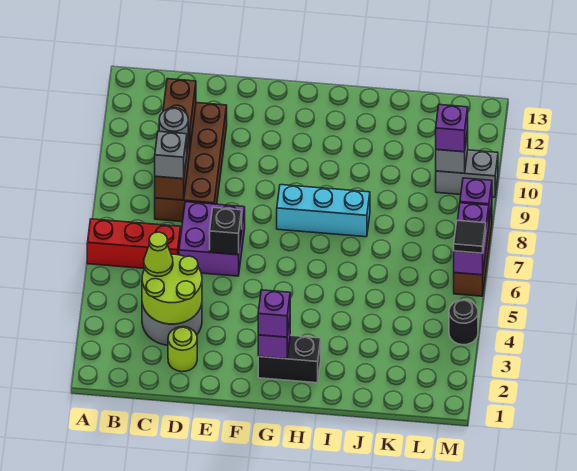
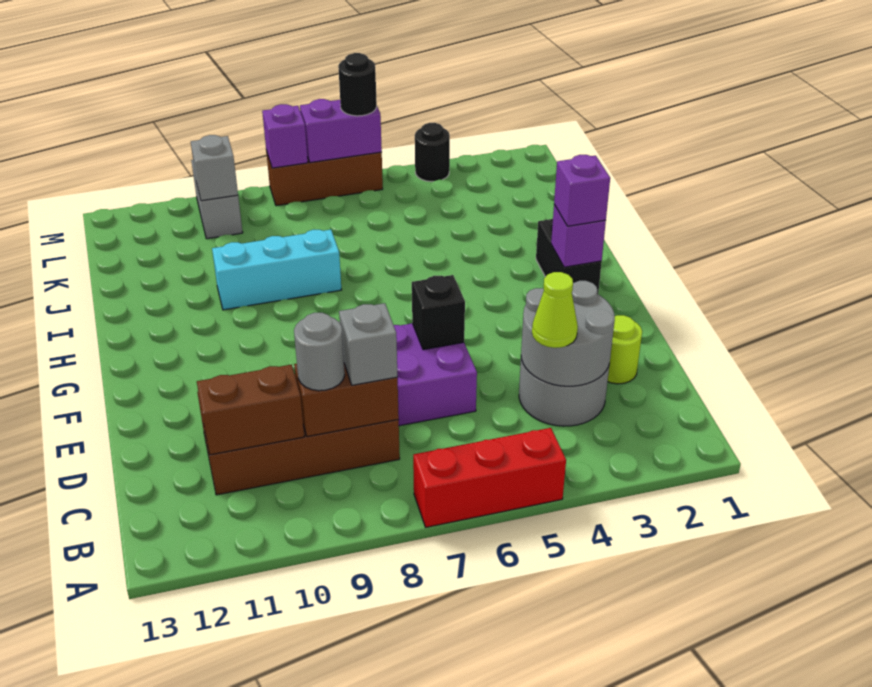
red 1x3 brick [87,219,181,269] -> red 1x3 brick turned to [413,428,566,527]
lime 2x2 round brick [142,254,202,324] -> grey 2x2 round brick [521,281,615,386]
cyan 1x3 brick [277,185,370,237] -> cyan 1x3 brick turned to [212,230,341,310]
purple 1x1 brick [436,105,468,152] -> none
black 1x1 tile [454,220,486,253] -> black 1x1 round brick [338,53,377,116]

